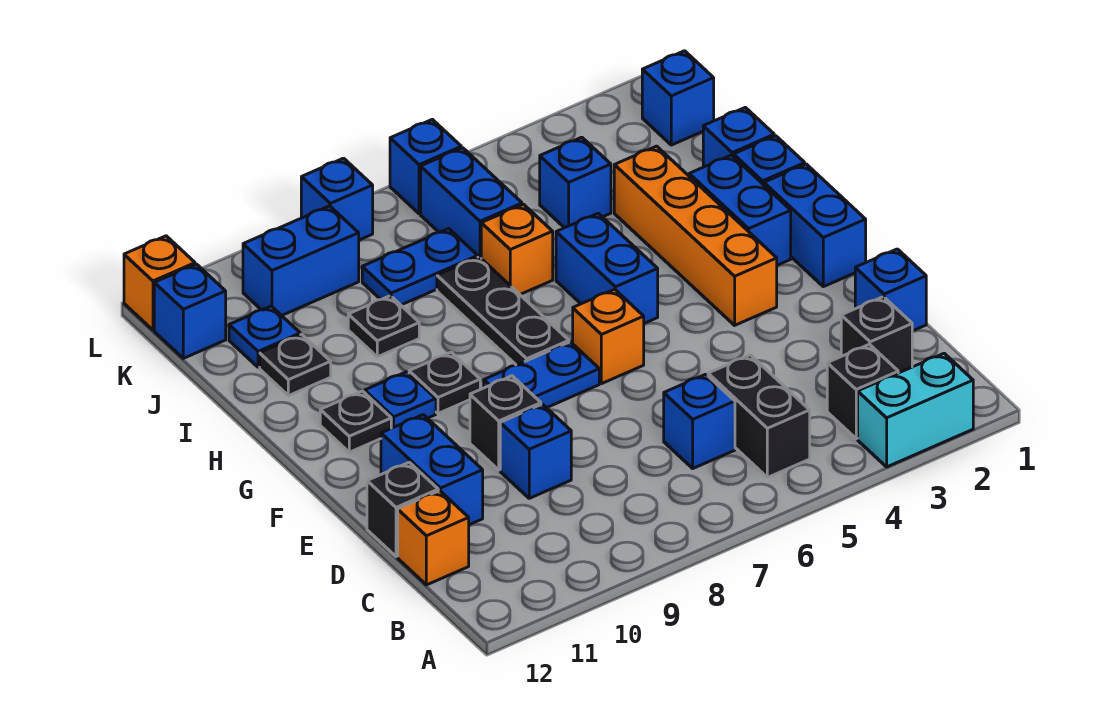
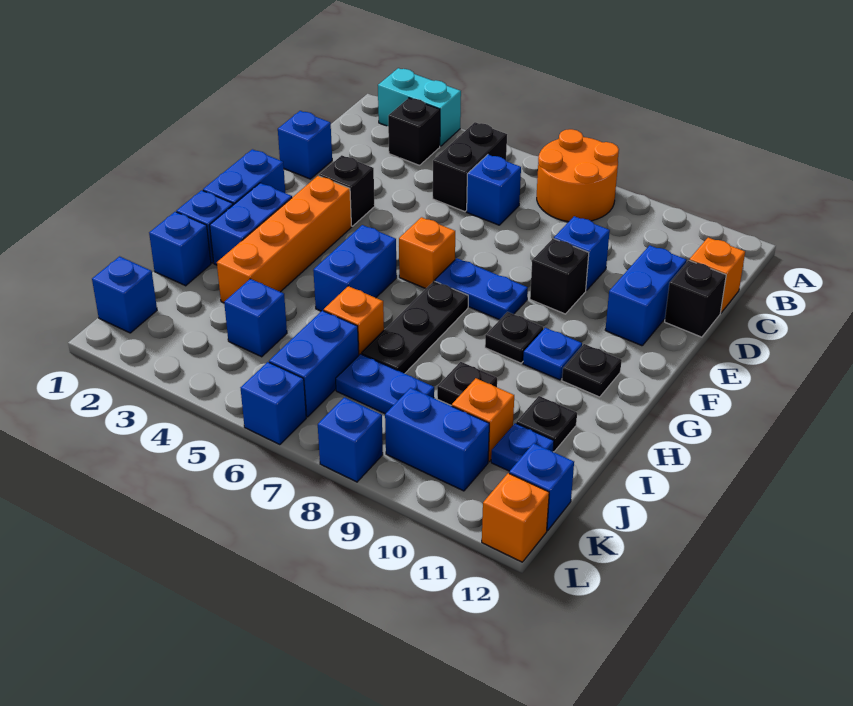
none -> orange 2x2 round brick [537,129,619,222]
black 1x1 brick [841,297,912,373] -> black 1x1 brick moved to [319,155,375,226]
none -> orange 1x1 brick [452,378,514,462]

